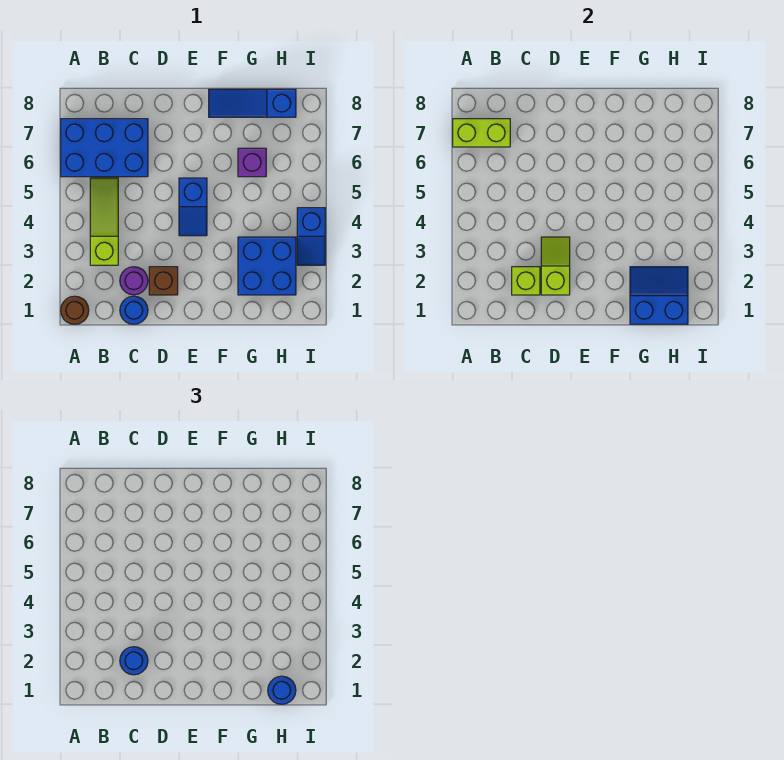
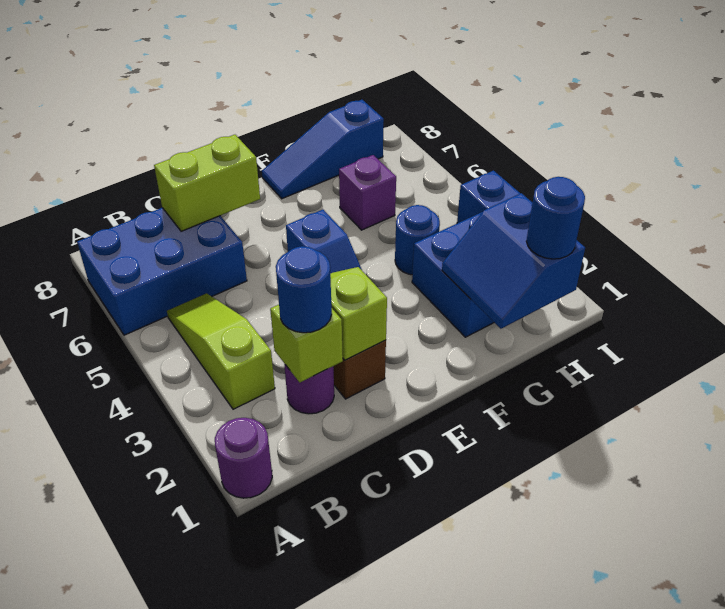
brown 1x1 round brick [61,296,89,324] -> purple 1x1 round brick [215,418,272,498]
lime 1x2 brick [453,119,510,147] -> lime 1x2 brick moved to [154,135,260,231]
blue 1x1 round brick [120,296,148,324] -> blue 1x1 round brick moved to [395,205,440,275]
blue 2x2 slope [630,267,688,324] -> blue 2x2 slope turned to [442,193,585,329]

